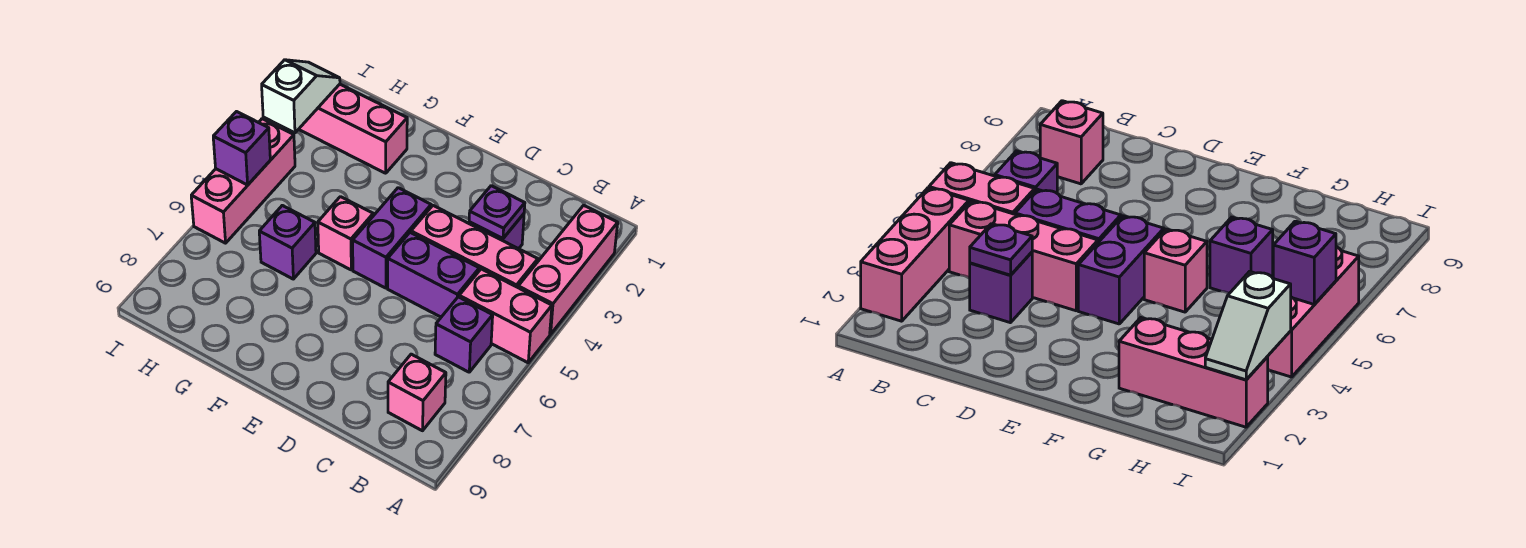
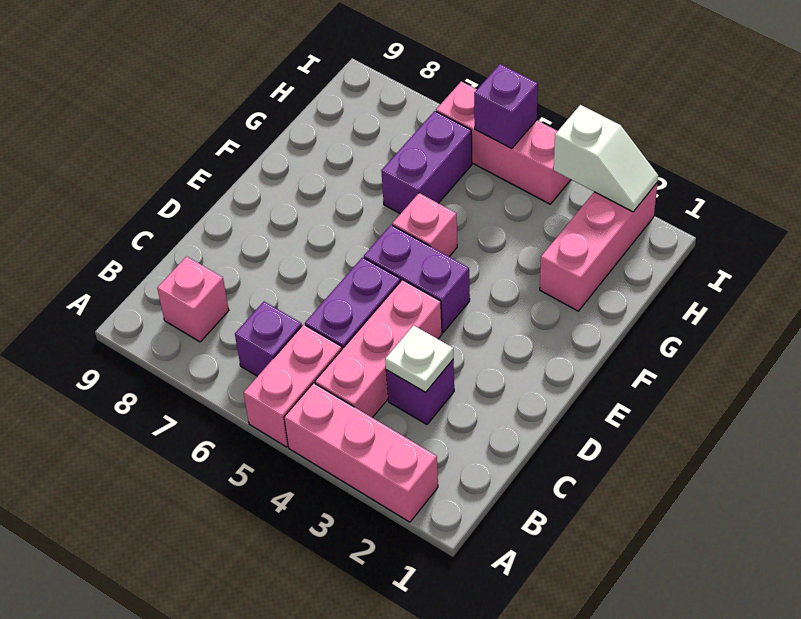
purple 1x1 plate [469,186,525,239] -> white 1x1 plate [385,325,453,392]
purple 1x1 brick [259,205,316,279] -> purple 1x2 brick [381,111,472,214]

